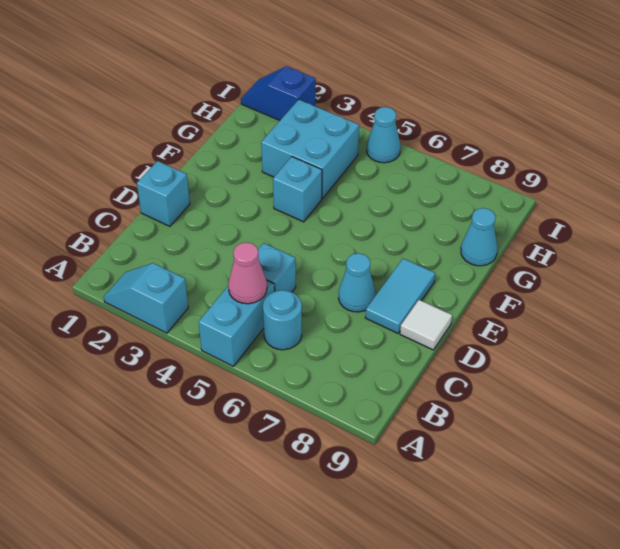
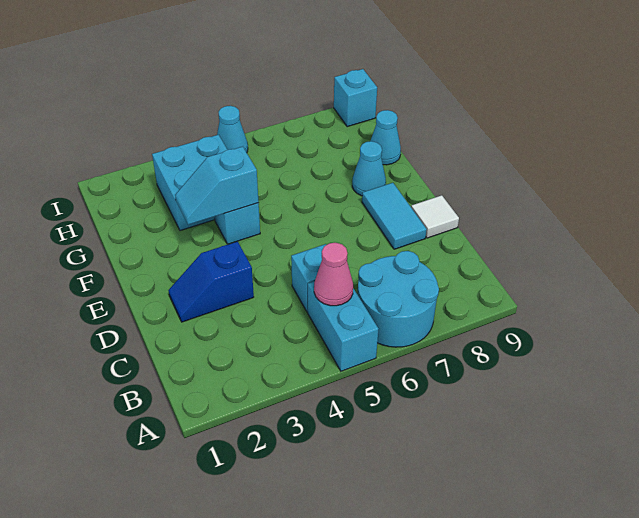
cyan 1x2 slope [104,263,188,333] -> cyan 1x2 slope moved to [175,147,259,225]
cyan 1x1 round brick [263,290,302,350] -> cyan 2x2 round brick [357,251,439,347]
cyan 1x1 brick [137,161,190,226] -> cyan 1x1 brick moved to [334,69,377,127]
cyan 1x1 cone [338,253,375,312] -> cyan 1x1 cone moved to [352,141,386,196]
blue 1x2 slope [241,66,316,120] -> blue 1x2 slope moved to [168,241,254,322]

